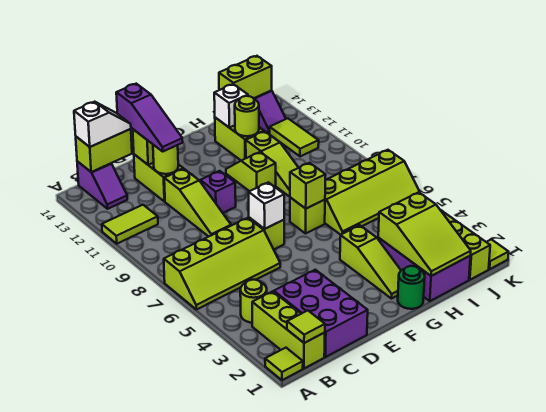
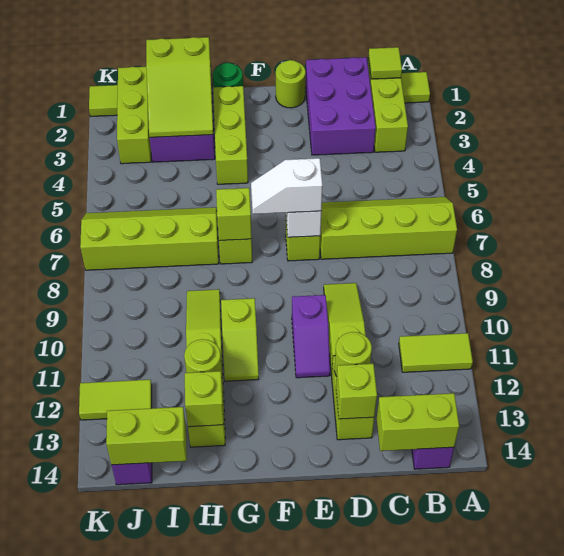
lime 1x1 round brick [240,280,267,323] -> lime 1x1 round brick moved to [276,60,306,108]
white 1x2 slope [74,102,131,147] -> white 1x2 slope moved to [251,158,323,214]
purple 1x3 slope [116,84,183,151] -> none
lime 1x3 slope [340,225,401,299] -> lime 1x3 brick [213,86,248,184]
lime 2x3 slope [378,192,471,276] -> lime 2x3 slope turned to [146,37,213,137]
white 1x1 brick [214,84,248,128] -> lime 1x1 brick [185,371,224,427]
lime 1x2 tile [270,118,319,157] -> lime 1x2 tile turned to [79,380,152,420]

